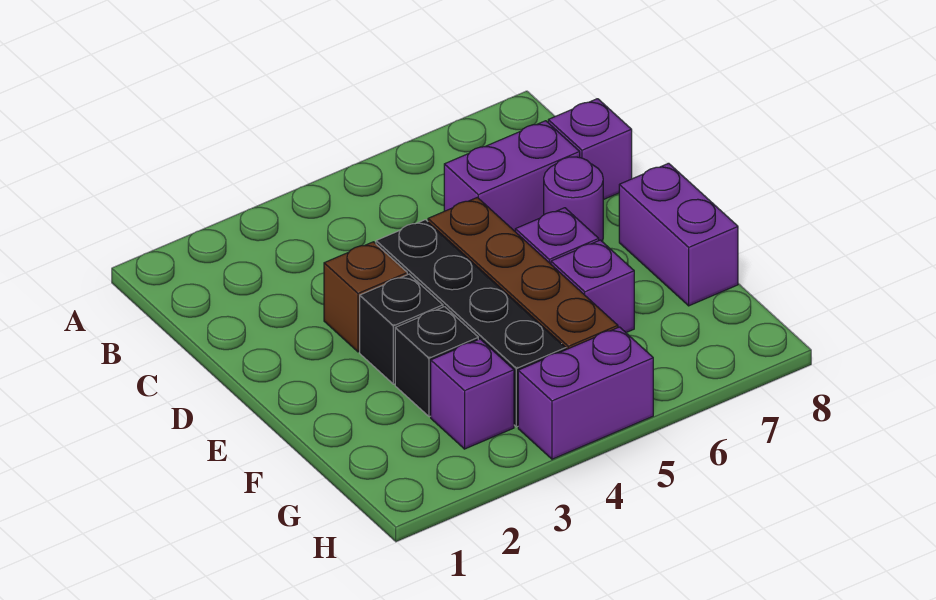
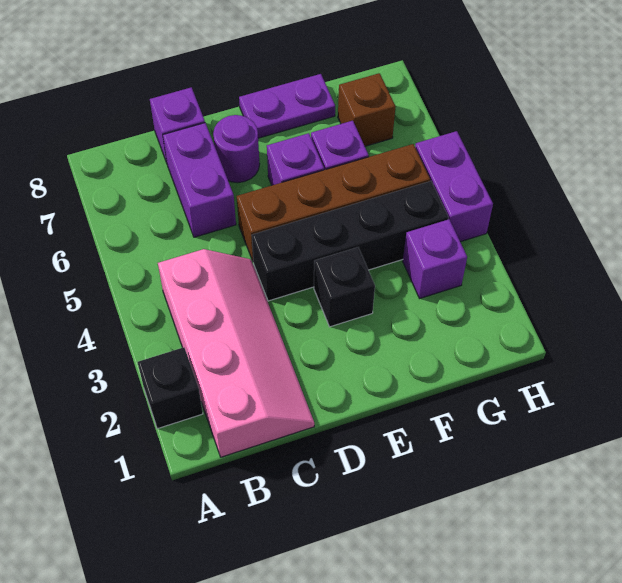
none -> pink 2x4 slope [158,249,314,457]
brown 1x1 brick [324,242,407,352] -> brown 1x1 brick moved to [338,73,395,146]
purple 1x2 brick [619,163,738,306] -> purple 1x2 plate [239,74,335,138]
black 1x1 brick [395,307,478,417] -> black 1x1 brick moved to [138,347,203,429]

